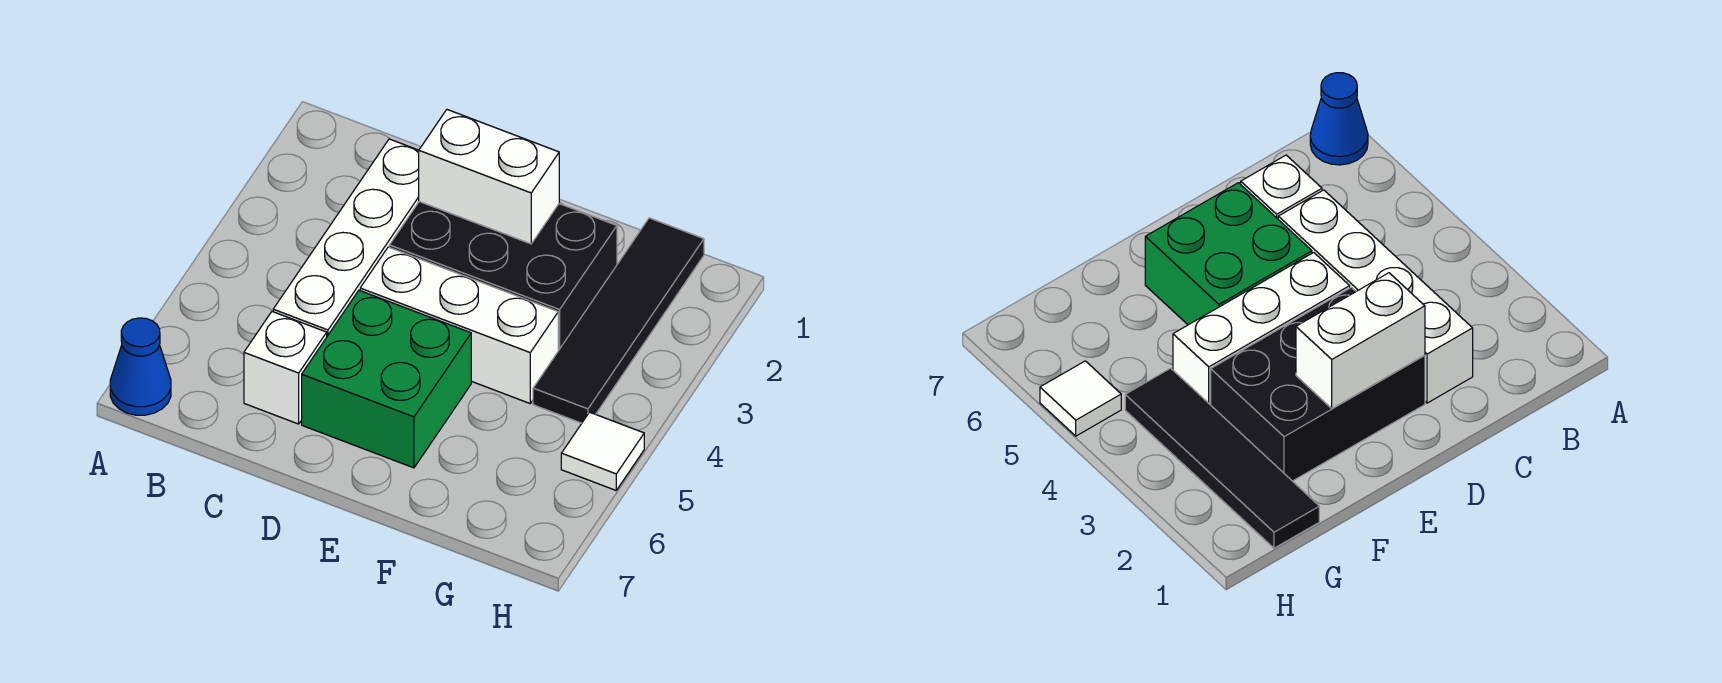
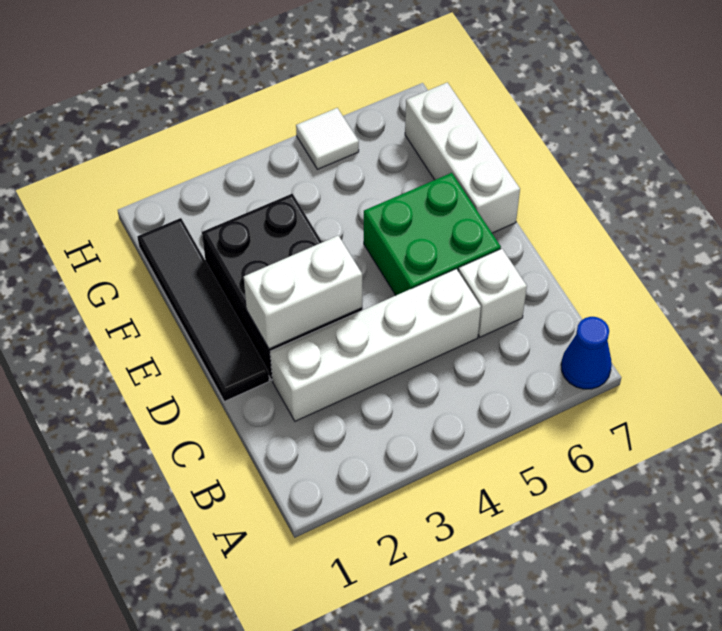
white 1x2 brick [419,110,559,244] -> white 1x2 brick turned to [244,236,362,349]
white 1x3 brick [360,247,558,403] -> white 1x3 brick moved to [405,82,520,233]
black 1x4 tile [533,218,704,423] -> black 1x4 tile turned to [137,218,269,401]

